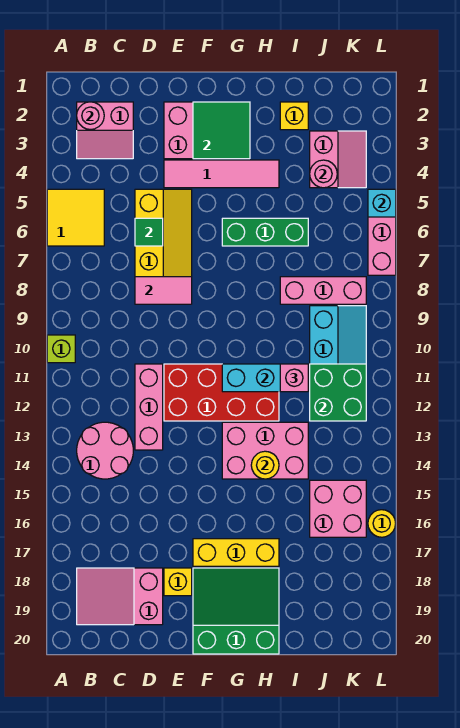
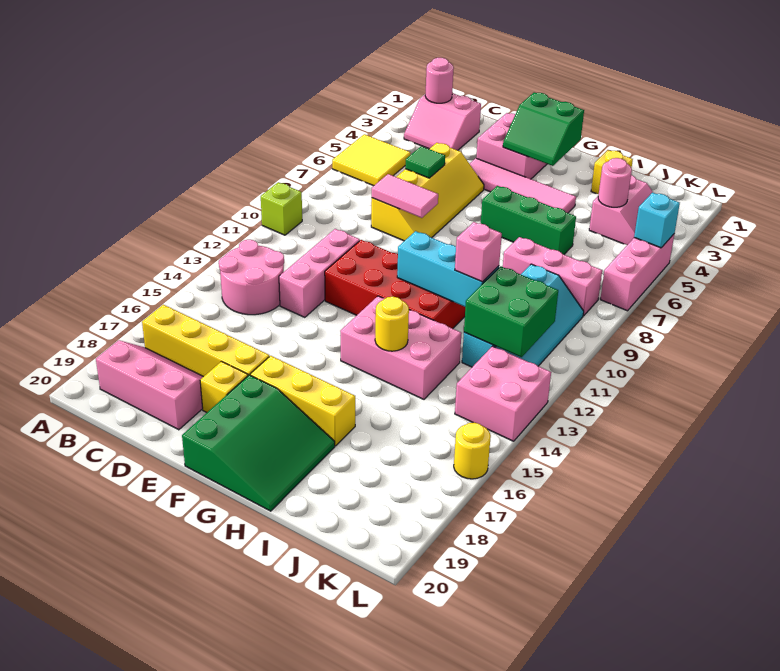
none -> yellow 1x4 brick [142,305,269,377]
pink 2x3 slope [77,568,163,625] -> pink 2x3 slope turned to [96,340,203,430]
green 2x2 tile [193,102,250,159] -> green 2x2 slope [503,92,584,166]
green 3x3 slope [193,568,279,654] -> green 3x3 slope turned to [182,375,335,511]
pink 2x2 brick [310,480,366,537] -> pink 2x2 brick moved to [455,346,551,441]

